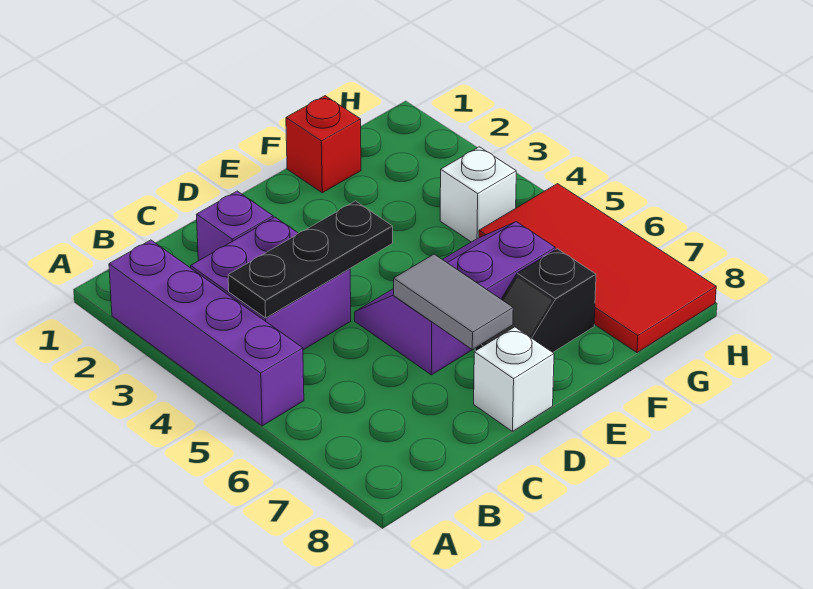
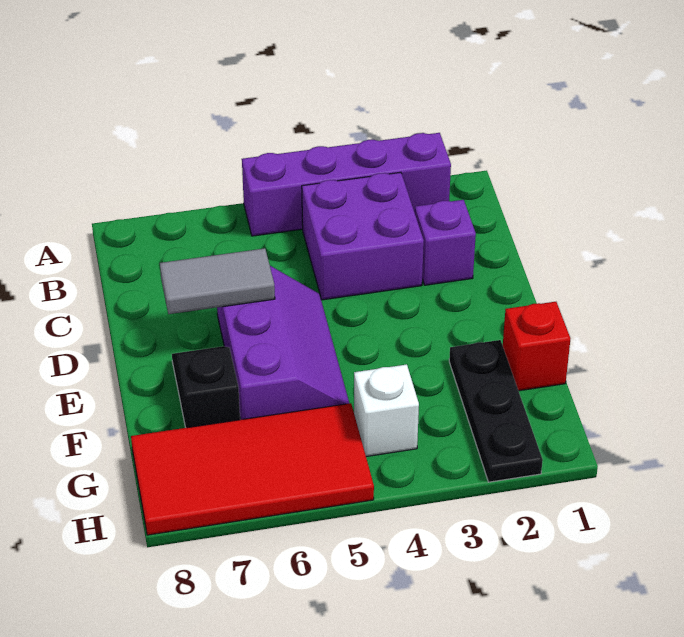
black 1x3 plate [228,201,393,318] -> black 1x3 plate moved to [449,340,543,482]
white 1x1 brick [474,327,554,431] -> none

